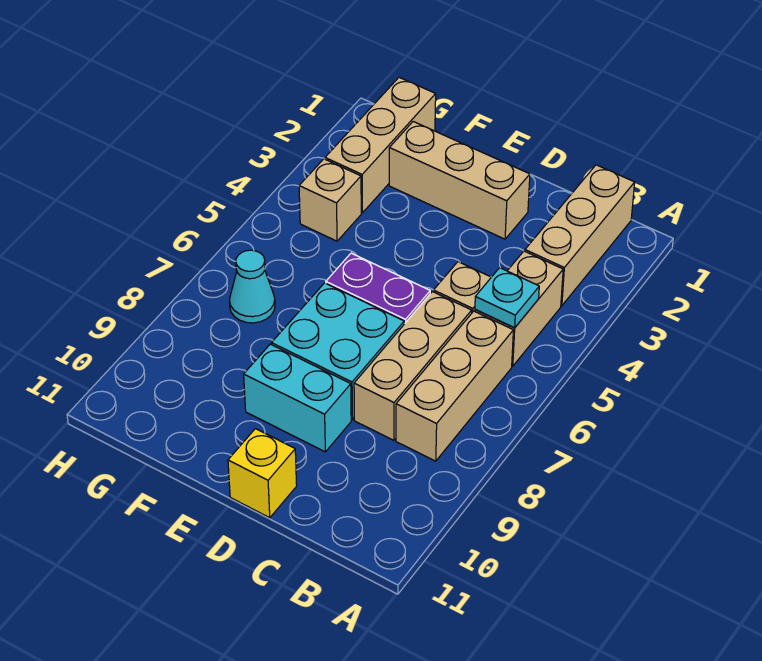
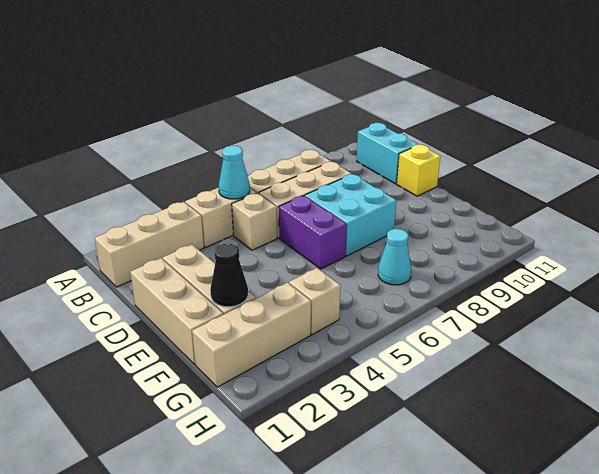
cyan 1x1 plate [475,268,539,328] -> cyan 1x1 cone [219,146,250,199]
none -> tan 1x3 brick [130,258,223,364]
cyan 1x2 brick [244,344,351,452] -> cyan 1x2 brick moved to [357,123,418,184]
none -> black 1x1 cone [210,244,248,307]

